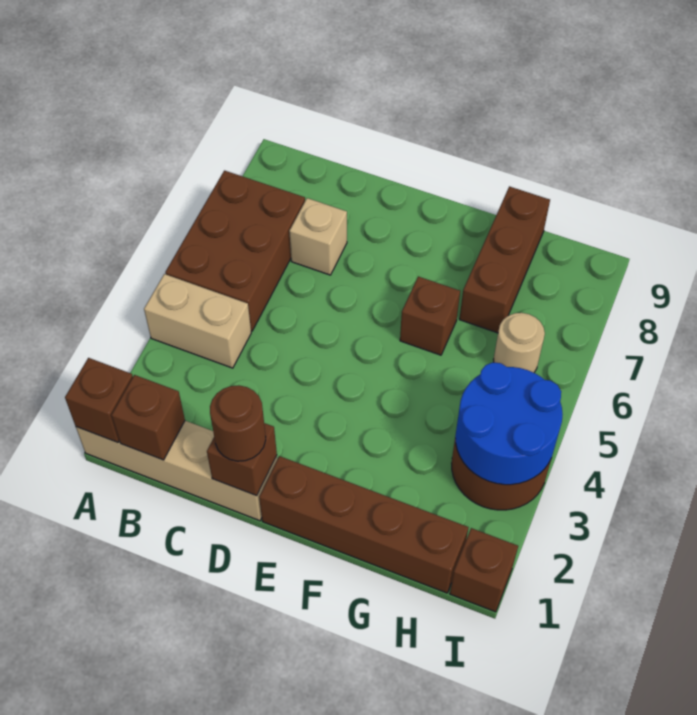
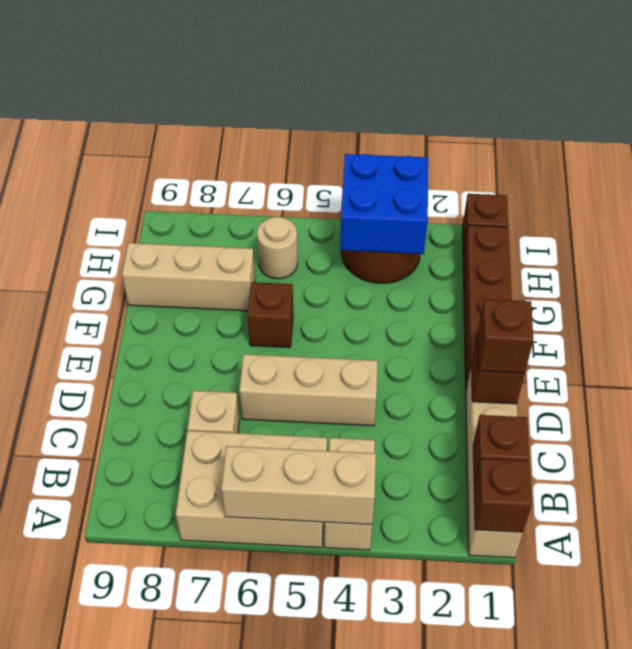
none -> tan 1x3 brick [221,446,376,524]
brown 2x3 brick [165,171,305,331] -> tan 2x3 brick [176,431,327,548]
brown 1x1 round brick [210,385,266,461] -> brown 1x1 brick [477,299,533,373]
none -> tan 1x3 brick [239,354,378,426]
brown 1x3 brick [459,186,550,333] -> tan 1x3 brick [122,243,255,311]
blue 2x2 round brick [455,362,563,485] -> blue 2x2 brick [340,154,428,254]

